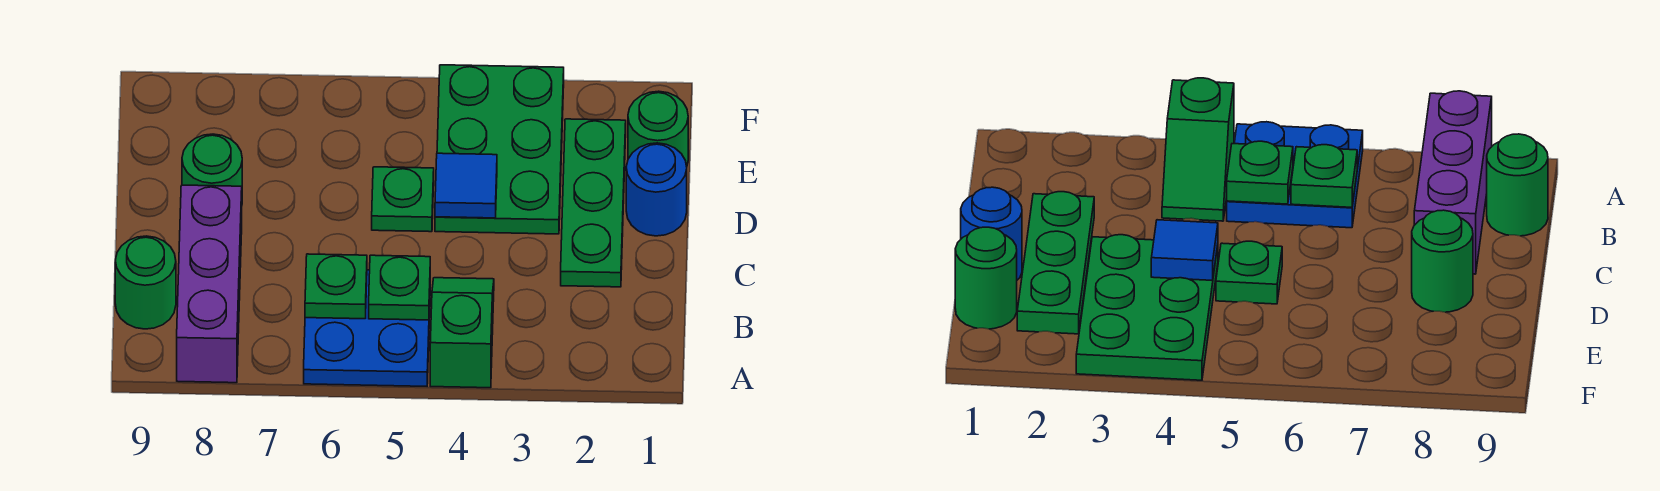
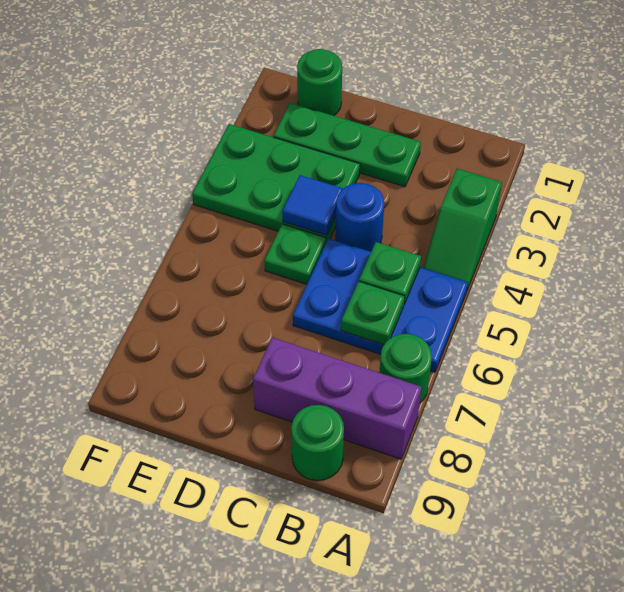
green 1x2 slope [430,278,494,388] -> green 1x2 slope turned to [424,169,502,290]
blue 2x2 plate [304,270,430,386] -> blue 2x3 plate [293,238,468,372]
blue 1x1 round brick [626,143,687,236] -> blue 1x1 round brick moved to [336,183,384,252]
green 1x1 round brick [182,134,242,187] -> green 1x1 round brick moved to [379,334,432,403]

